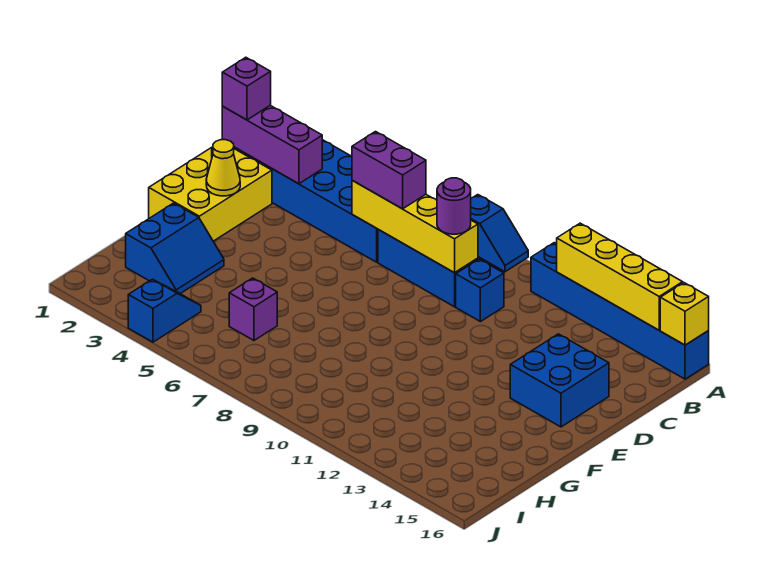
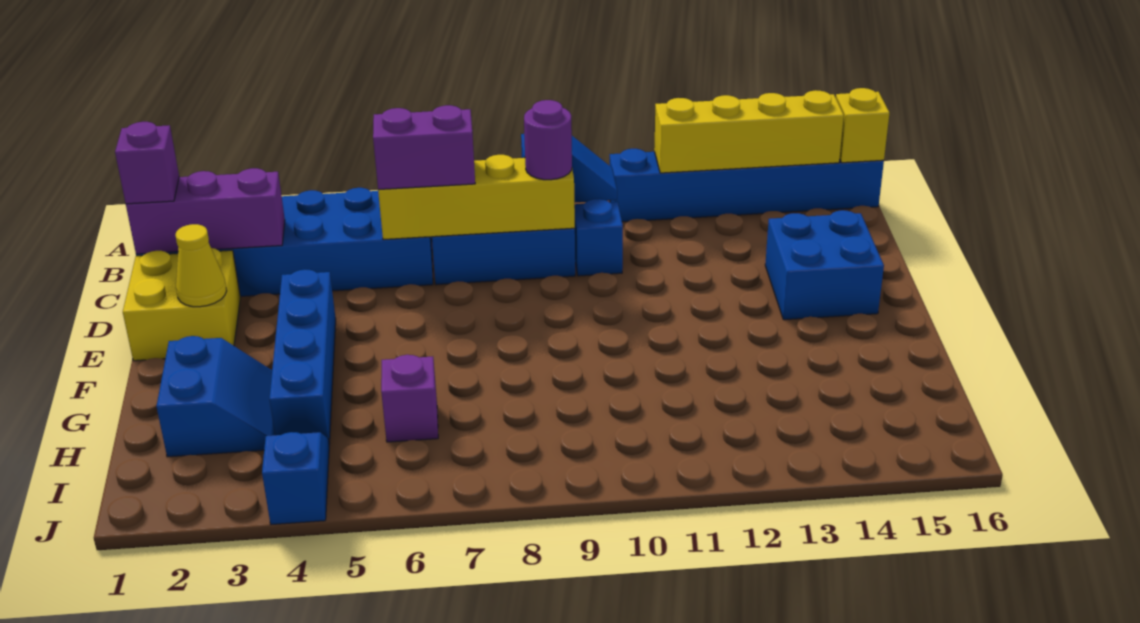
yellow 2x3 brick [149,147,272,241] -> yellow 2x2 brick [123,248,240,361]
none -> blue 1x4 brick [269,270,336,445]

